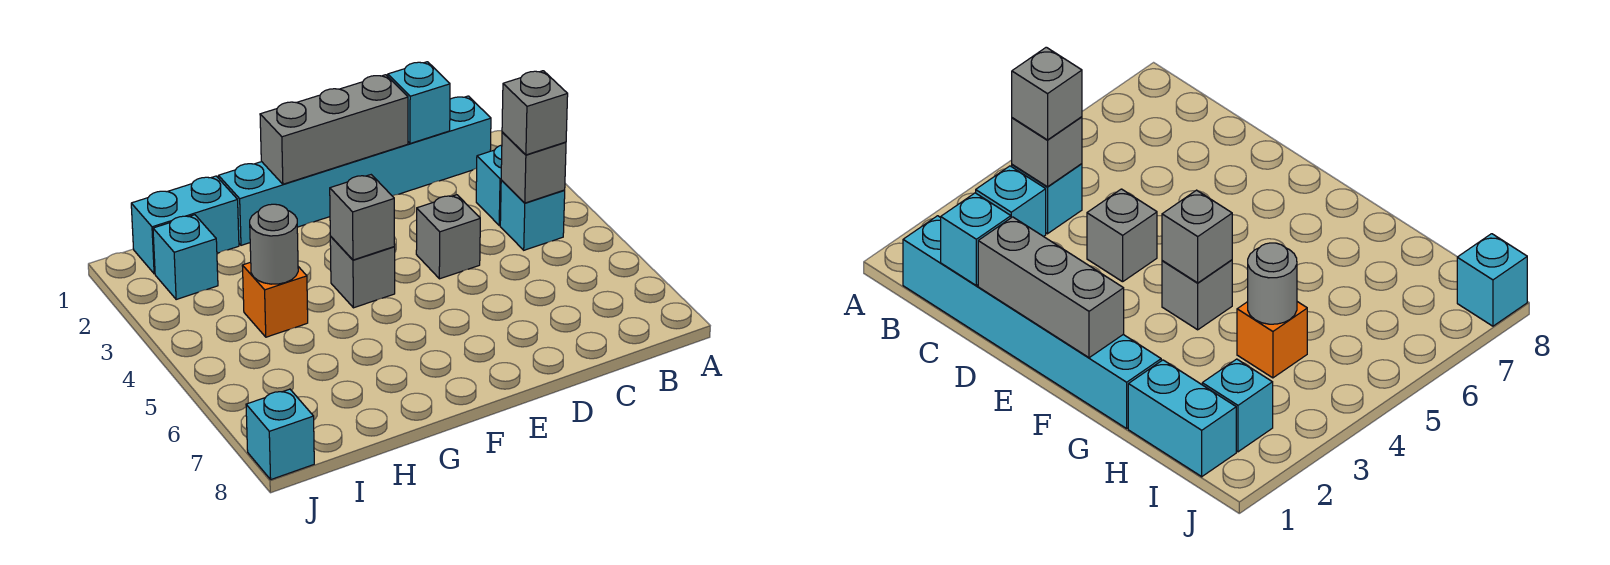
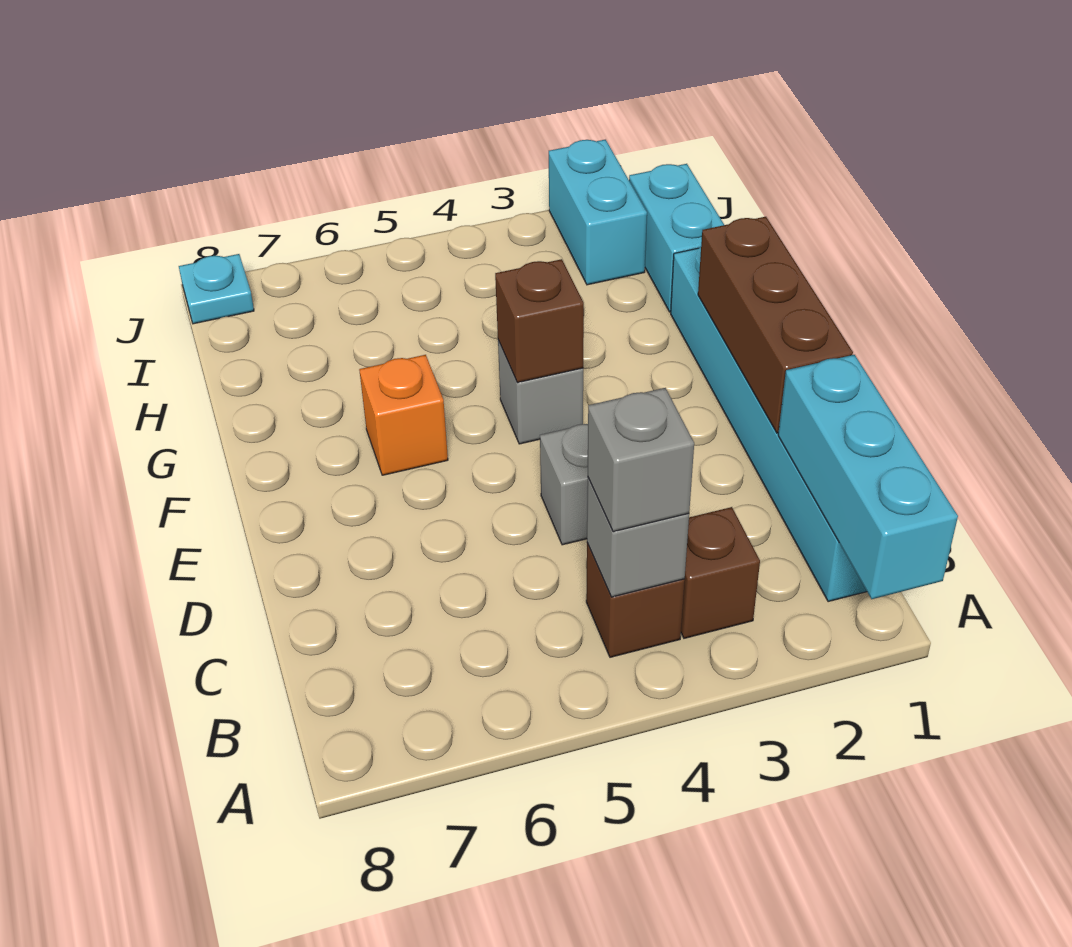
cyan 1x1 brick [476,145,502,225] -> brown 1x1 brick [681,507,760,638]
cyan 1x1 brick [500,180,565,250] -> brown 1x1 brick [586,543,685,657]
cyan 1x1 brick [388,62,450,144] -> cyan 1x3 brick [778,355,958,599]
grey 1x3 brick [260,75,408,184] -> brown 1x3 brick [698,217,853,433]
grey 1x1 brick [330,175,395,260] -> brown 1x1 brick [495,259,584,383]
orange 1x1 brick [242,262,308,337] -> orange 1x1 brick moved to [359,355,448,475]
grey 1x1 round brick [250,204,298,284] -> none
cyan 1x1 brick [153,215,218,300] -> cyan 1x2 brick [549,140,647,285]
cyan 1x1 brick [246,389,314,479] -> cyan 1x1 plate [179,254,254,324]

